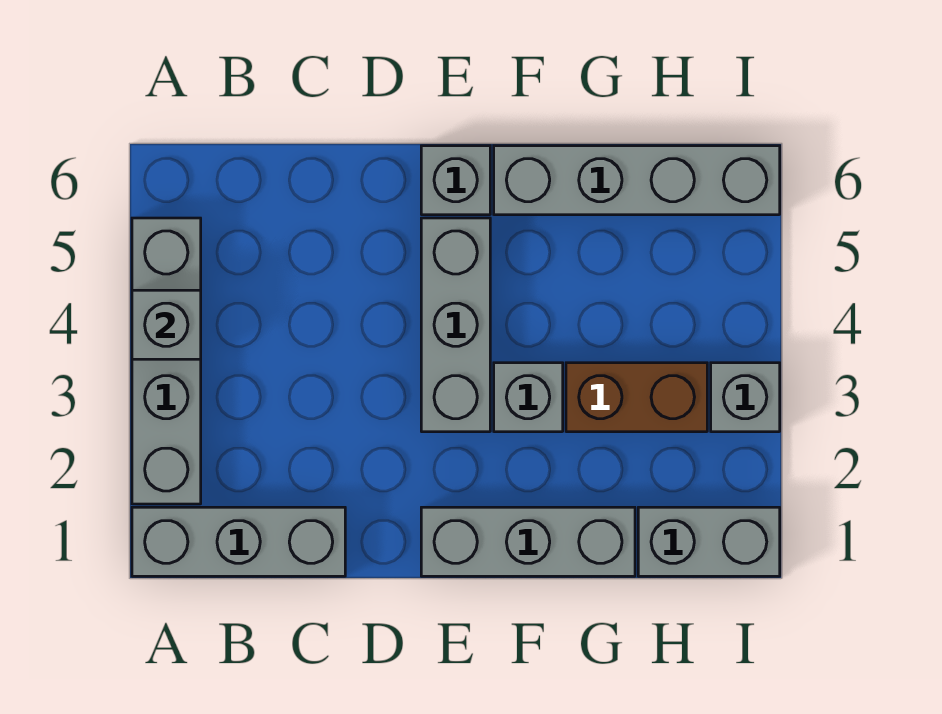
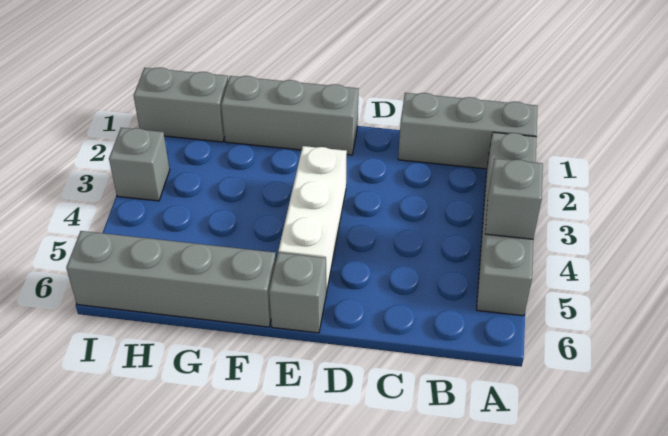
grey 1x3 brick [421,218,490,432] -> white 1x3 brick [278,146,347,293]
grey 1x1 brick [494,363,563,432] -> none
brown 1x2 brick [566,363,707,432] -> none

